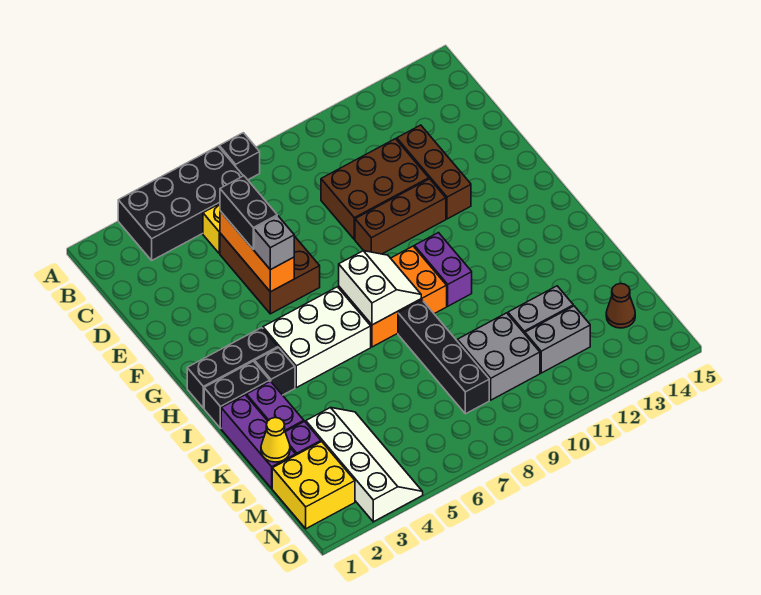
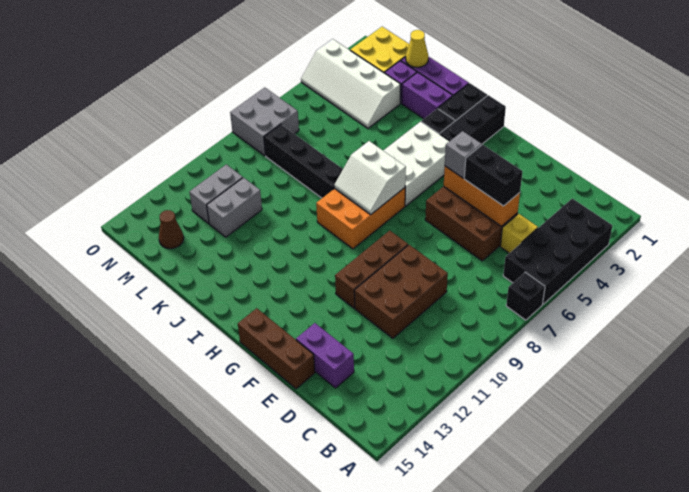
brown 1x3 brick [397,125,471,219] -> brown 1x3 brick moved to [238,308,315,389]
purple 1x2 brick [414,233,472,306] -> purple 1x2 brick moved to [296,323,354,388]
grey 2x2 brick [457,313,540,400] -> grey 2x2 brick moved to [230,87,299,156]

